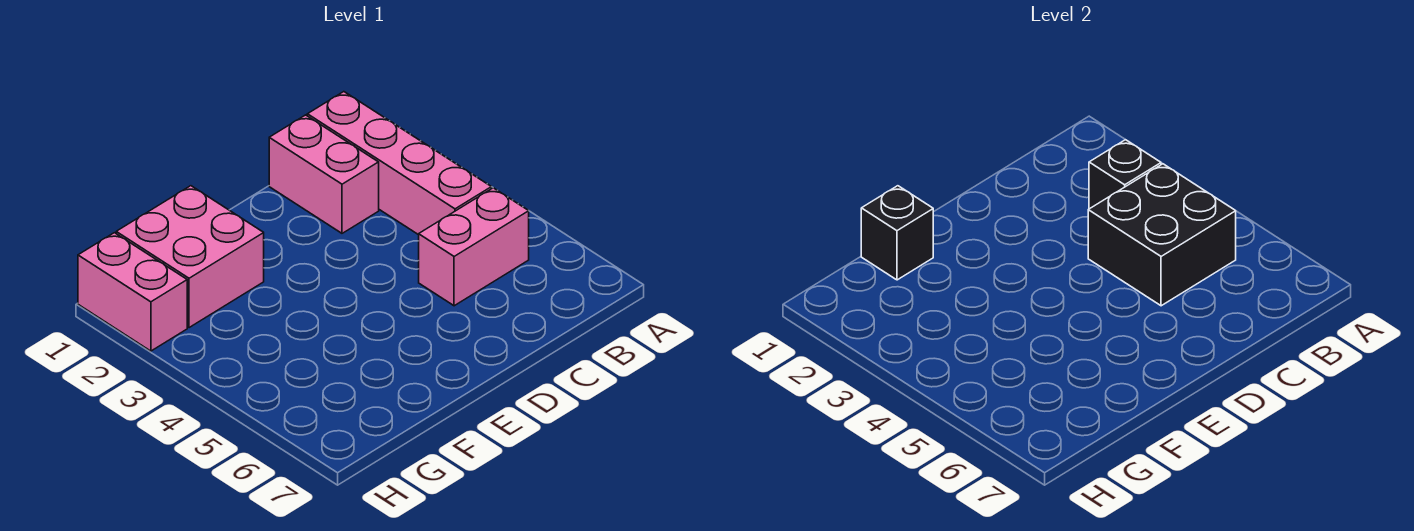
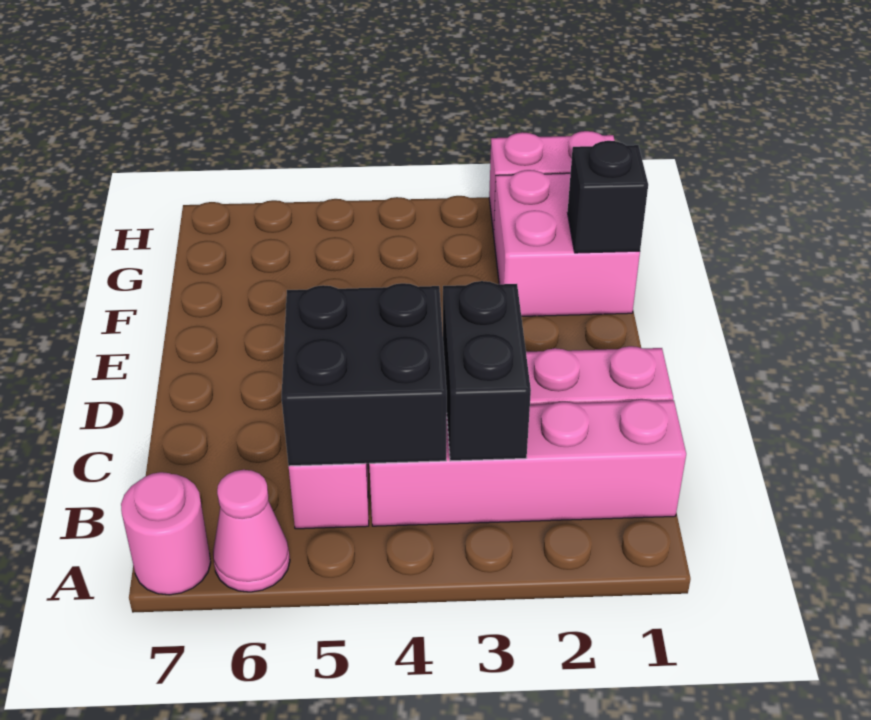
none -> pink 1x1 cone [213,470,290,592]
none -> pink 1x1 round brick [121,472,211,595]
black 1x1 brick [1089,140,1161,209] -> black 1x2 brick [443,281,531,461]

